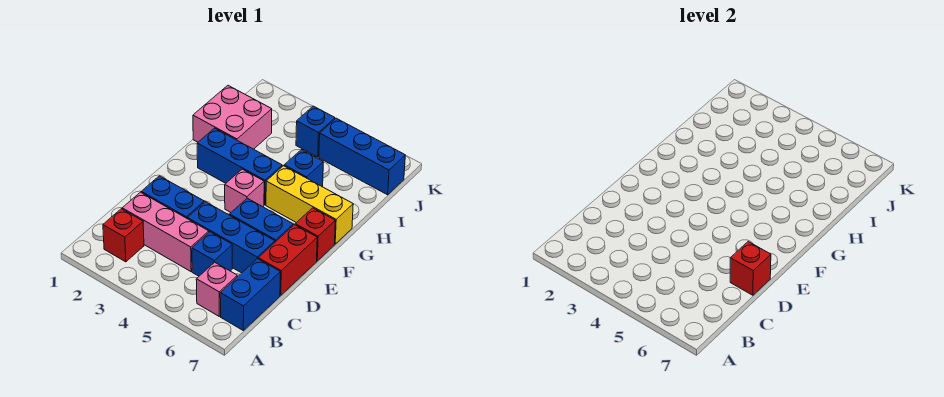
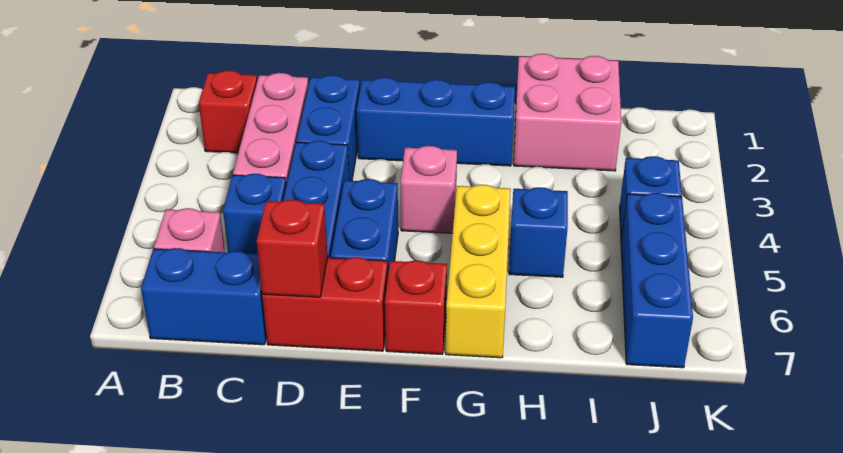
blue 1x3 brick [197,128,282,205] -> blue 1x3 brick turned to [357,77,515,166]

